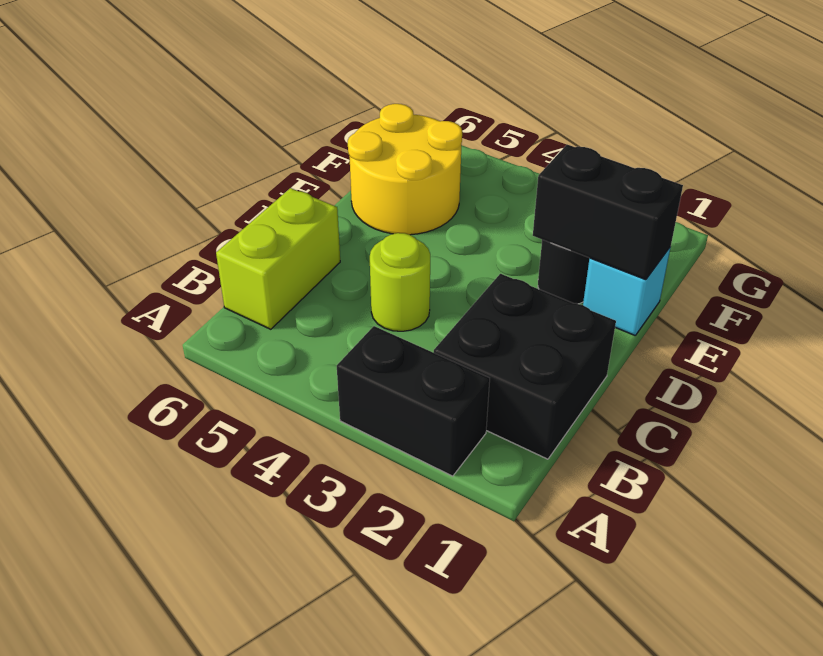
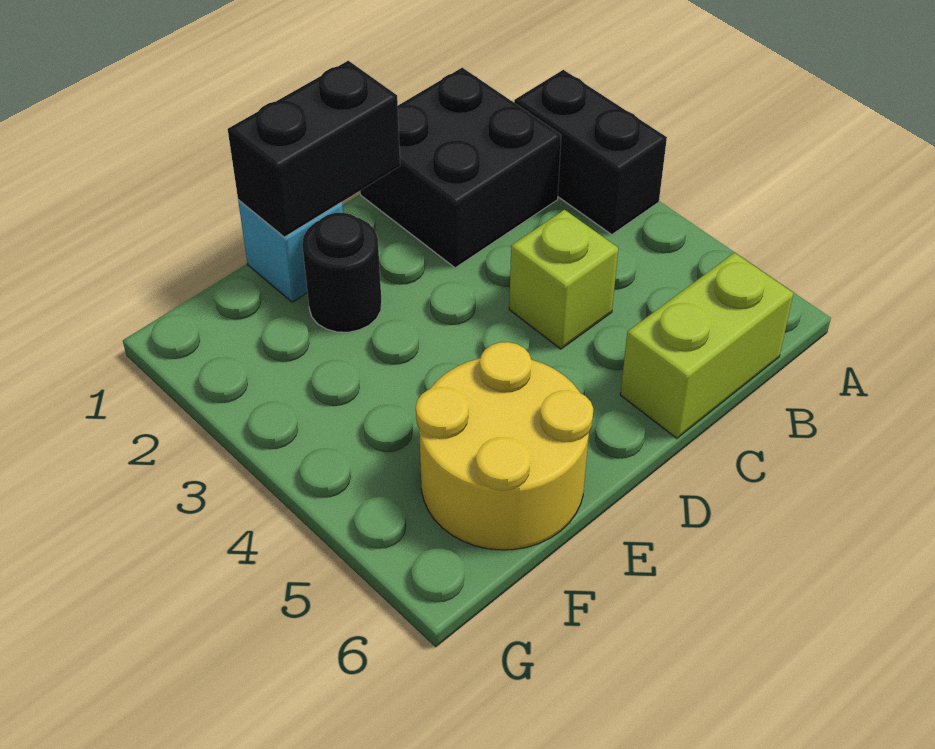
lime 1x1 round brick [370,233,430,331] -> lime 1x1 brick [509,210,618,349]
black 1x2 brick [533,145,683,280] -> black 1x2 brick turned to [228,61,400,237]

